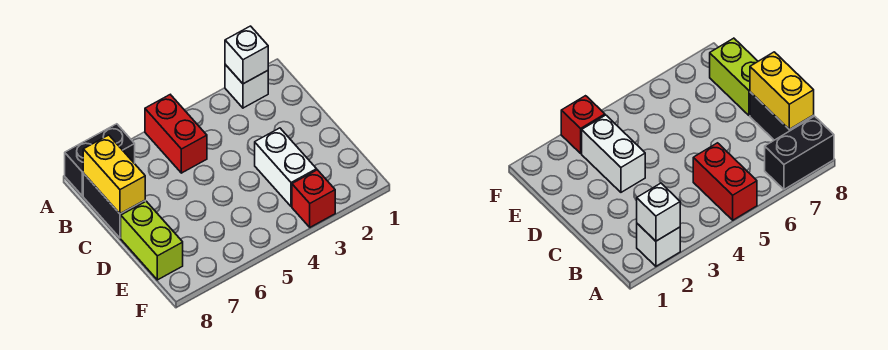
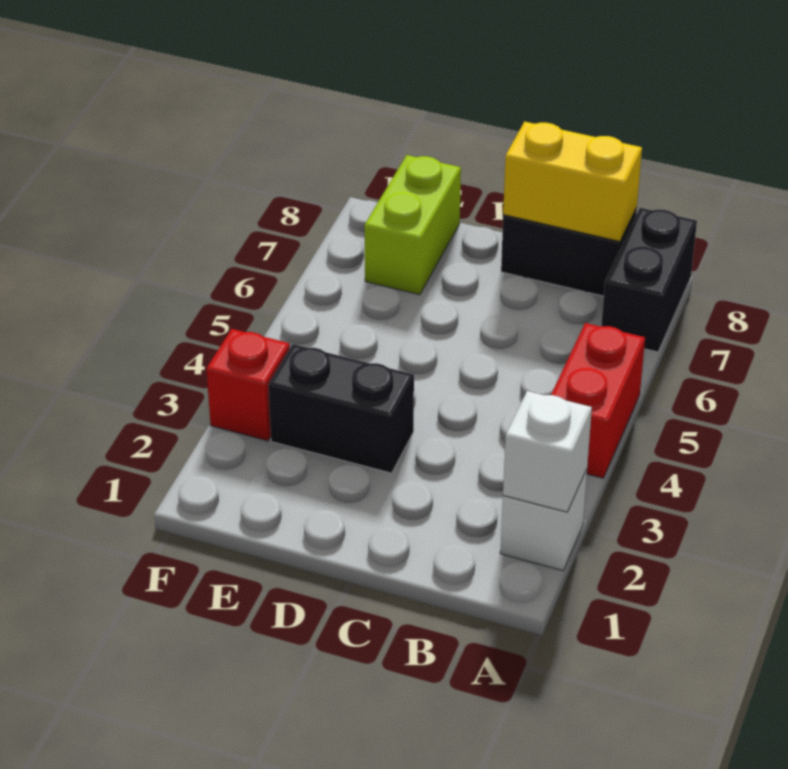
red 1x2 brick [145,95,207,173] -> red 1x2 brick turned to [551,323,645,478]
white 1x2 brick [255,128,317,207] -> black 1x2 brick [268,344,414,473]
lime 1x2 brick [121,201,183,280] -> lime 1x2 brick turned to [364,155,461,295]

